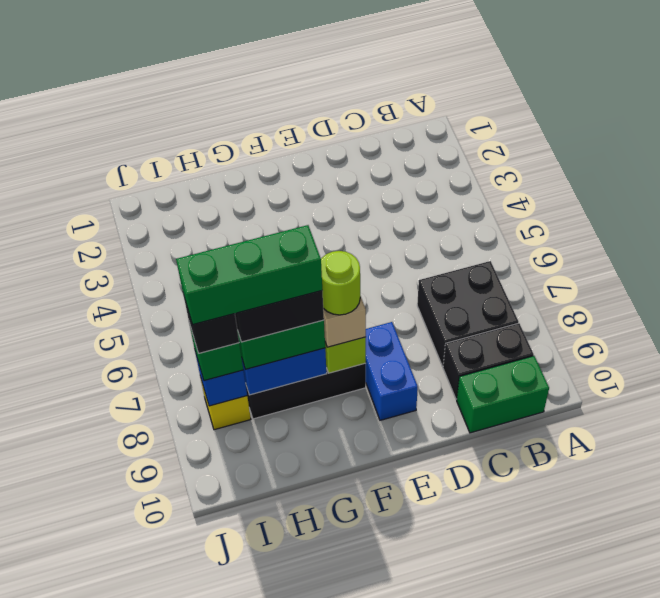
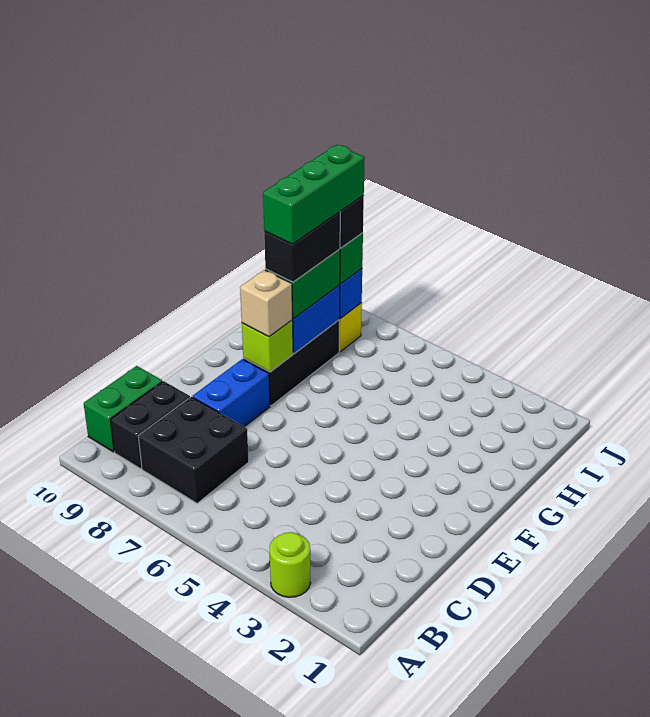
blue 1x2 brick [366,322,418,420] -> blue 1x2 brick turned to [193,359,270,427]
lime 1x1 round brick [321,251,360,315] -> lime 1x1 round brick moved to [269,532,311,597]

